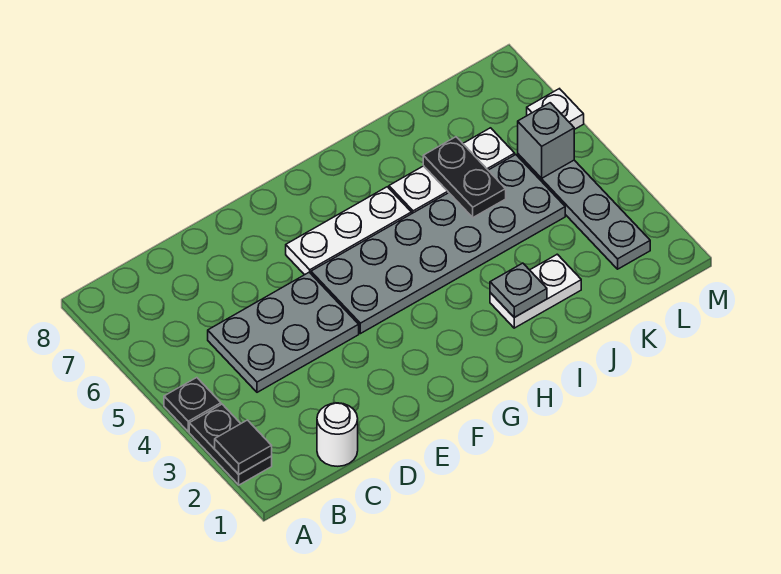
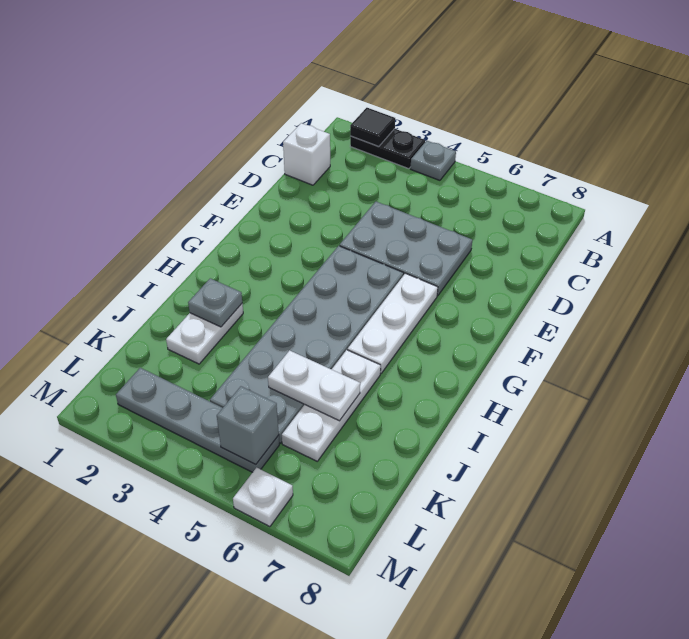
black 1x1 plate [164,378,221,432] -> grey 1x1 plate [411,141,456,180]
white 1x1 round brick [317,403,358,466] -> white 1x1 brick [283,123,330,185]
grey 2x3 plate [208,272,359,392] -> grey 2x3 plate turned to [340,202,472,296]
black 1x2 plate [423,137,506,217] -> white 1x2 plate [268,350,360,421]

